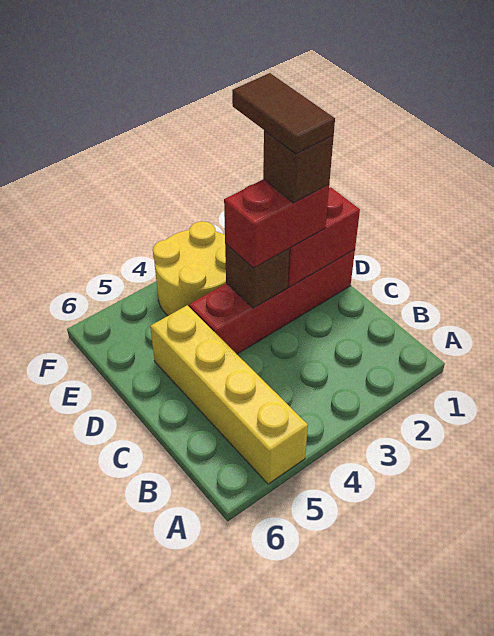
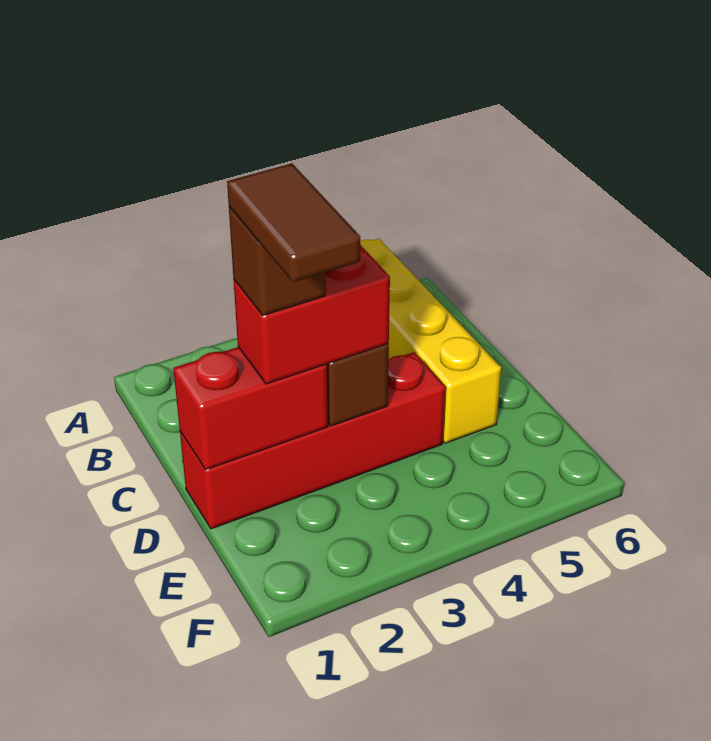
yellow 2x2 round brick [153,221,226,316] -> none

